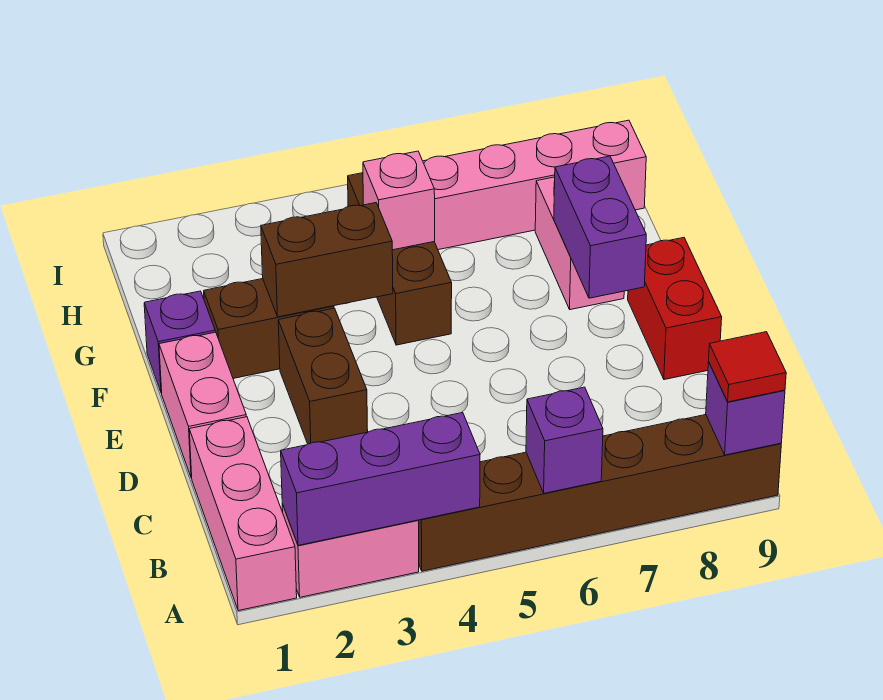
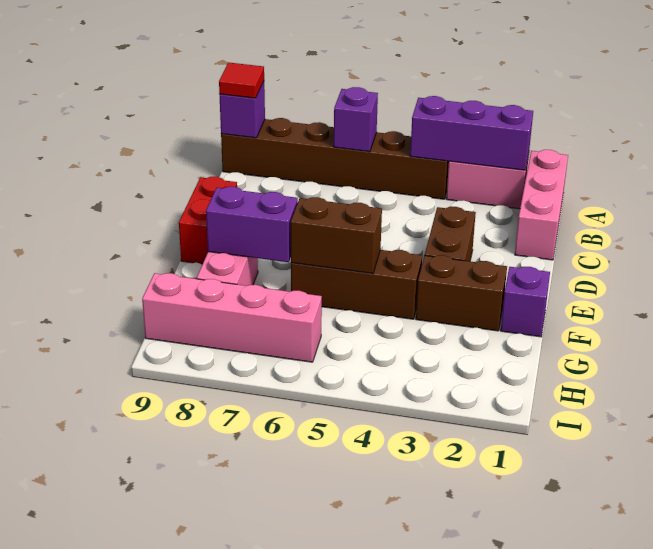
pink 1x2 brick [159,332,246,478] -> none
purple 1x2 brick [554,156,646,298] -> purple 1x2 brick turned to [206,187,298,262]
brown 1x2 brick [261,203,393,317] -> brown 1x2 brick moved to [291,197,382,273]
brown 1x3 brick [348,173,452,345] -> brown 1x3 brick turned to [291,250,422,319]
pink 1x1 brick [363,151,435,250] -> none

